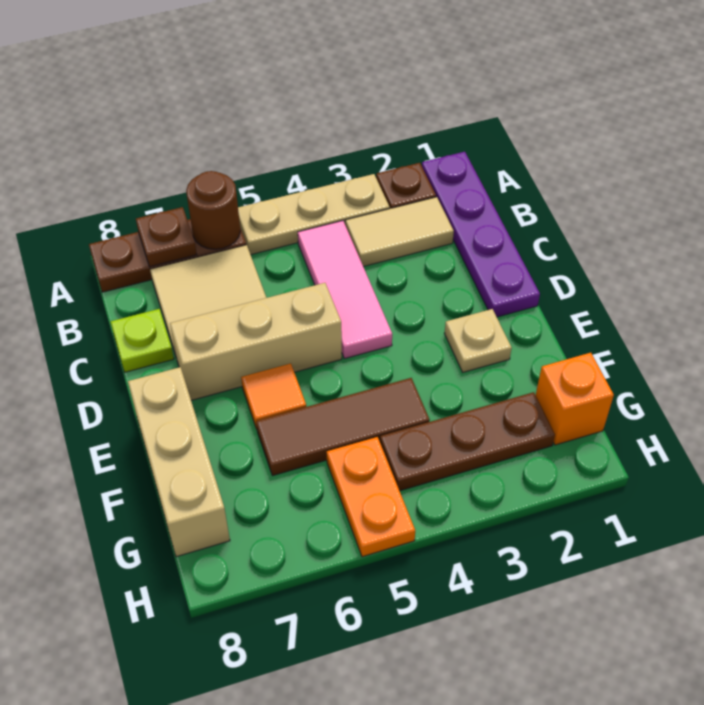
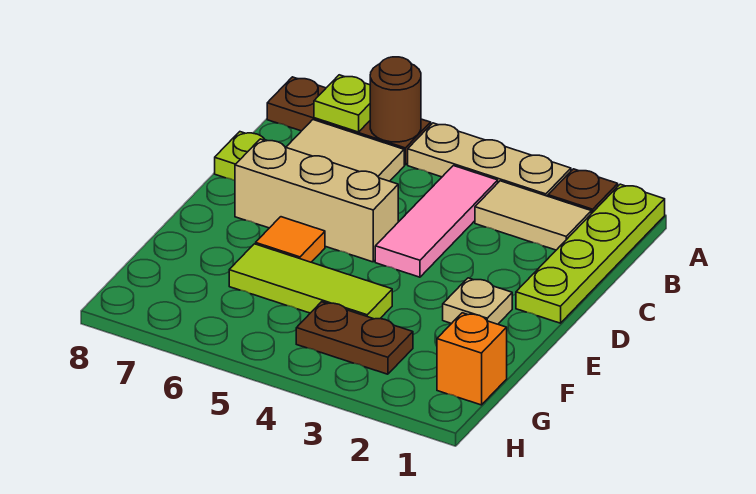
purple 1x4 plate [422,152,540,317] -> lime 1x4 plate [516,184,665,323]
brown 1x1 plate [136,207,197,267] -> lime 1x1 plate [314,75,370,132]
tan 1x3 brick [128,367,230,557] -> none
brown 1x3 tile [256,378,430,476] -> lime 1x3 tile [229,244,392,319]
brown 1x3 plate [380,392,555,491] -> brown 1x2 plate [296,302,413,374]
orange 1x2 plate [327,437,415,557] -> none

